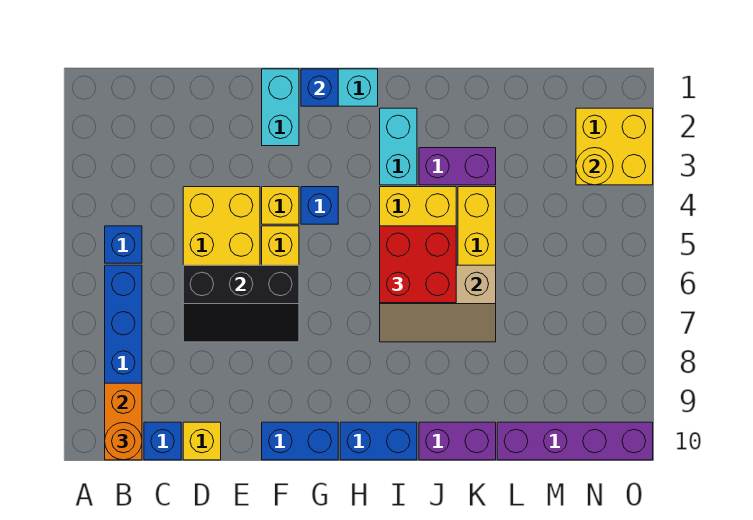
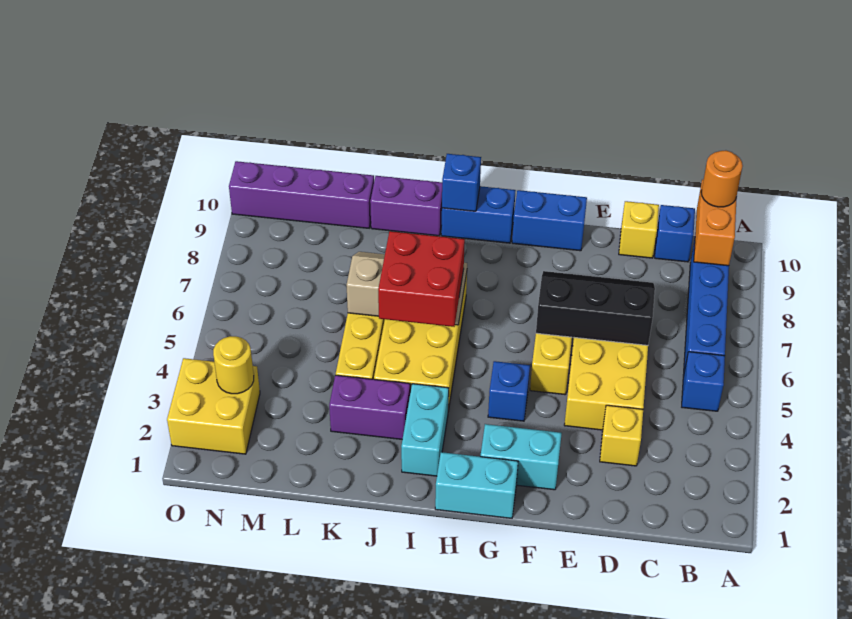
cyan 1x2 brick [262,69,299,146] -> cyan 1x2 brick turned to [480,424,562,490]
yellow 1x1 brick [262,187,299,224] -> yellow 1x1 brick moved to [600,405,643,466]
blue 1x1 brick [301,69,338,106] -> blue 1x1 brick moved to [442,154,481,211]

